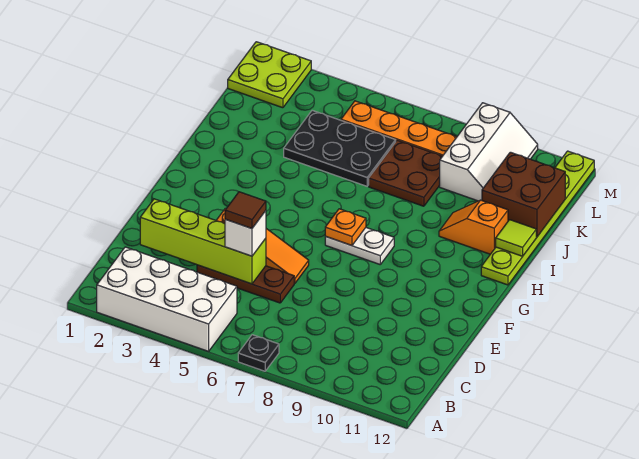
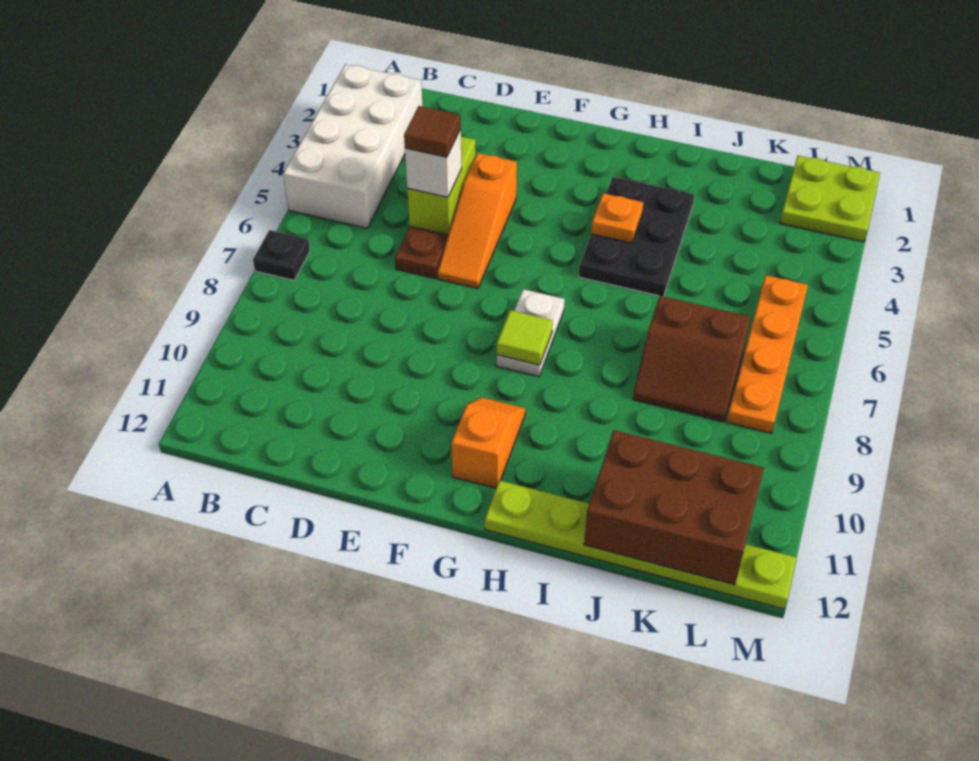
lime 1x4 brick [140,199,266,284] -> lime 1x2 brick [407,137,475,235]
orange 1x1 plate [325,209,366,246] -> orange 1x1 plate moved to [591,193,643,243]
orange 1x2 slope [439,200,508,254] -> orange 1x2 slope moved to [451,397,525,488]
lime 1x1 tile [496,220,536,256] -> lime 1x1 tile moved to [497,310,553,365]
black 2x3 plate [284,110,396,186] -> black 2x3 plate moved to [579,177,694,296]
brown 2x2 plate [369,140,442,206] -> brown 2x2 slope [633,296,750,422]
brown 2x2 brick [482,152,565,237] -> brown 2x3 brick [584,430,764,585]
white 2x3 slope [440,103,538,201] -> none

